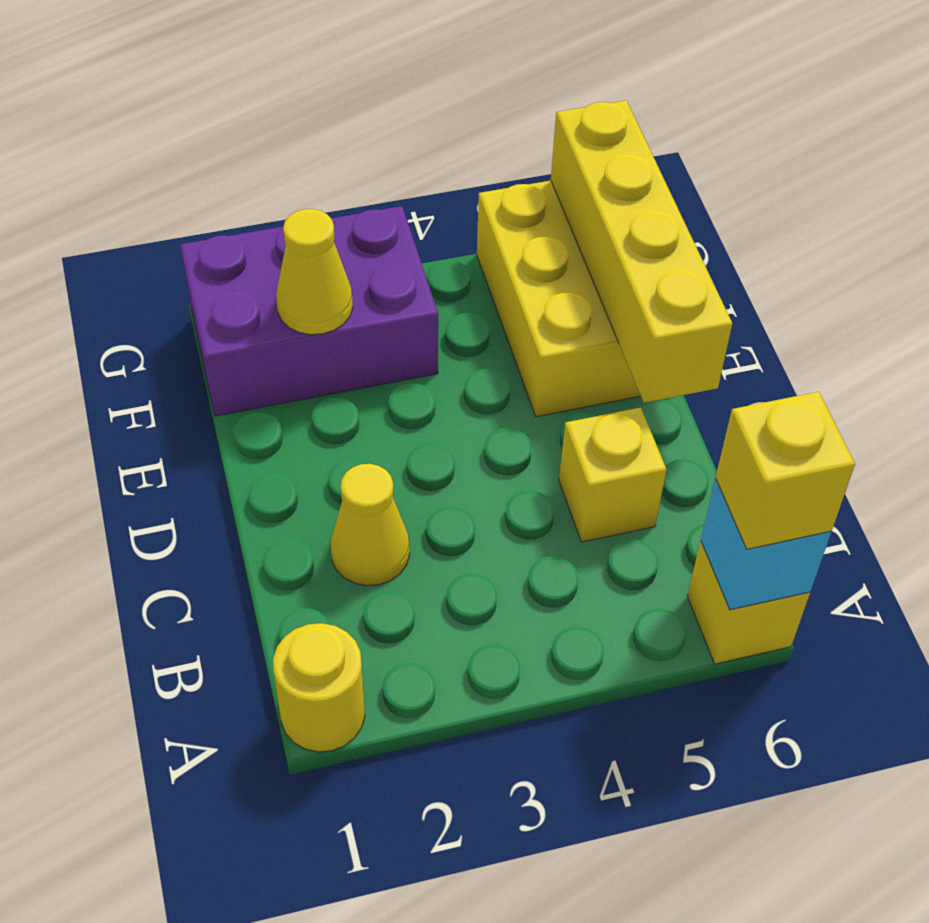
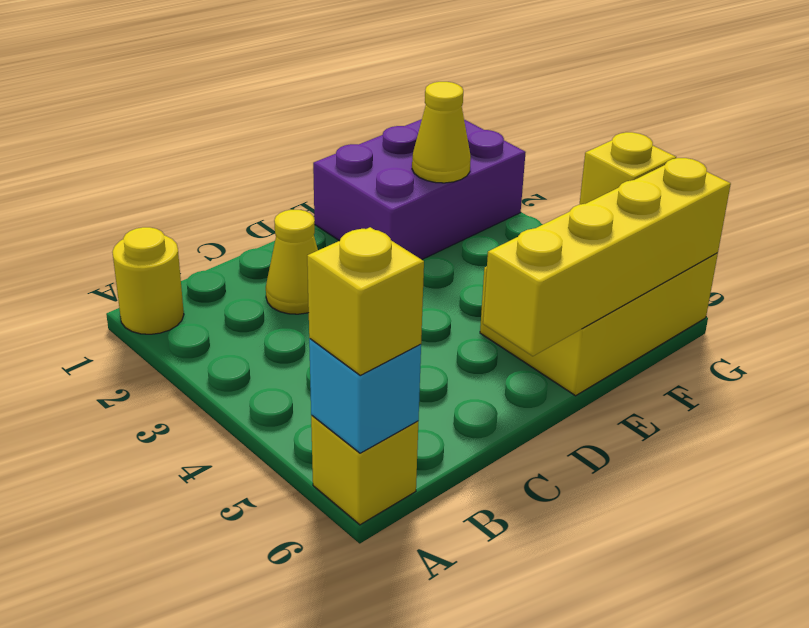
yellow 1x1 brick [559,408,666,542] -> yellow 1x1 brick moved to [579,132,676,205]
purple 2x3 brick [180,206,438,416] -> purple 2x3 brick turned to [313,119,526,260]

